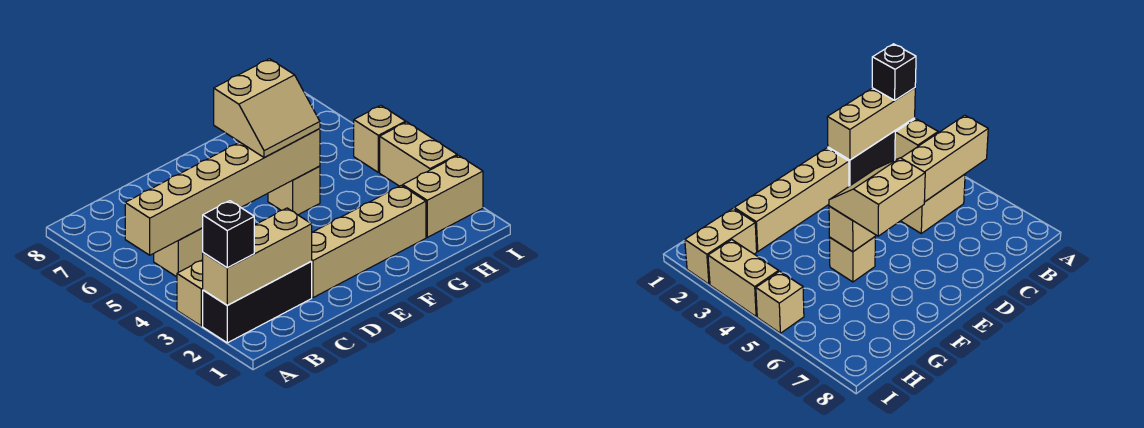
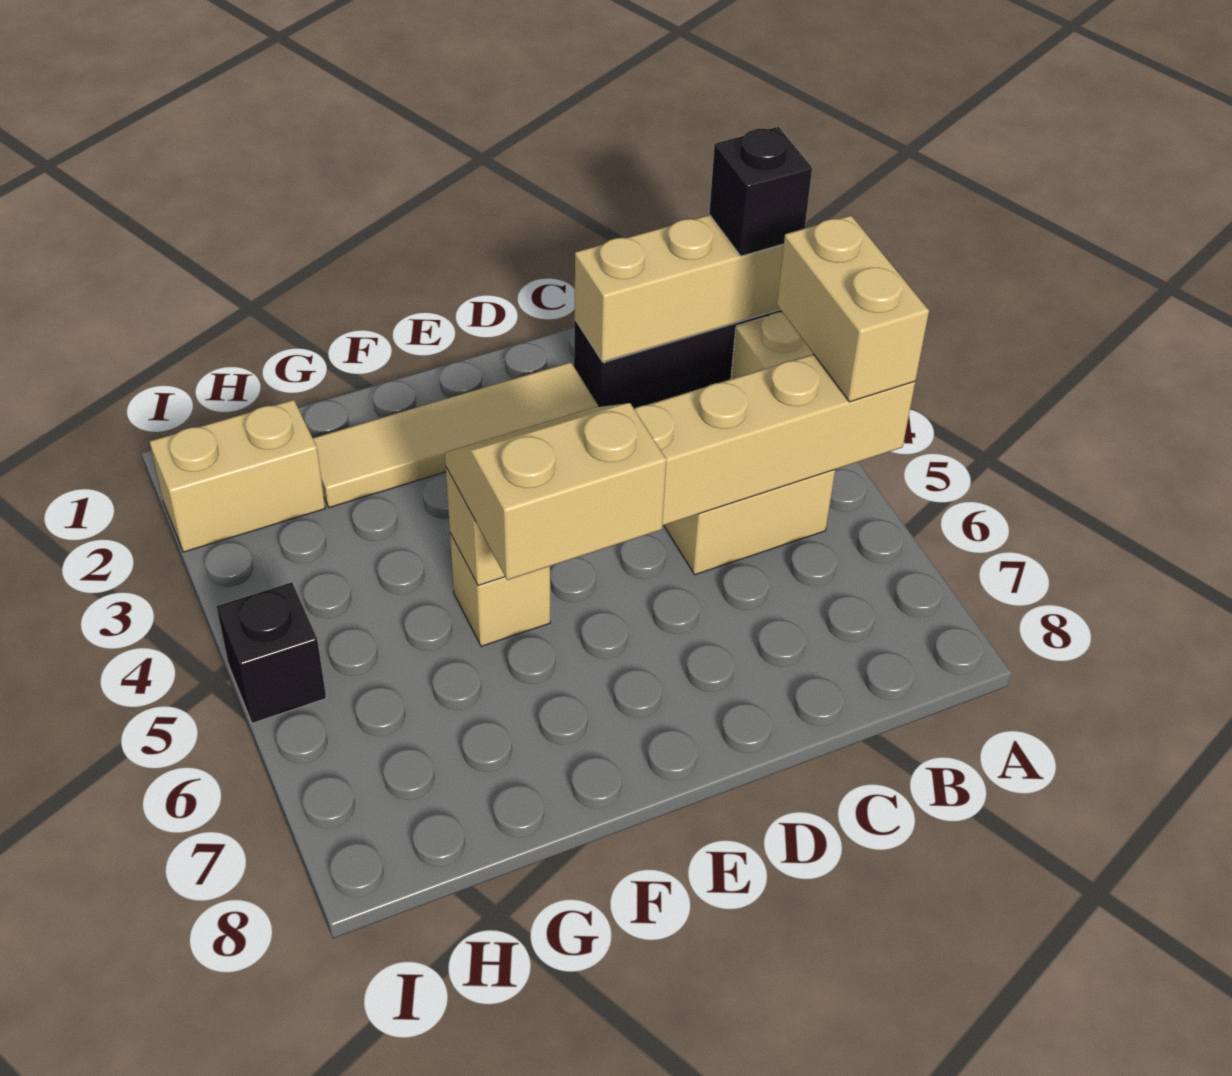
tan 1x4 brick [311,185,426,298] -> tan 1x4 tile [313,362,598,508]
tan 1x2 brick [380,122,457,186] -> tan 1x2 brick moved to [777,216,929,402]
tan 1x1 brick [354,106,406,172] -> black 1x1 brick [216,582,326,723]

